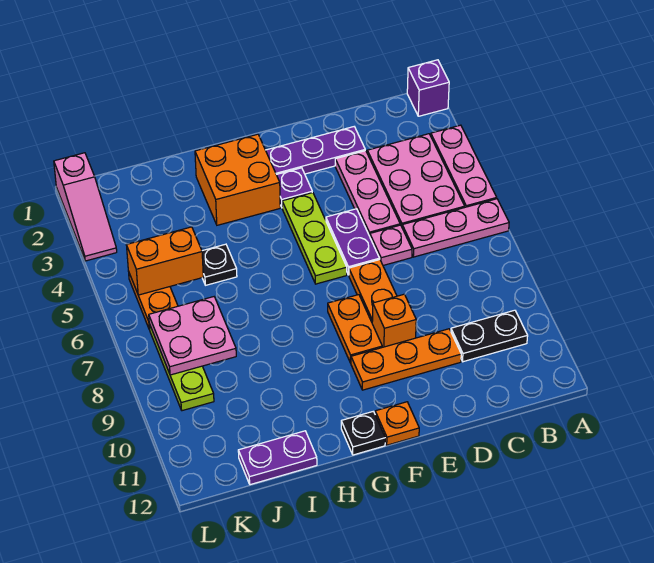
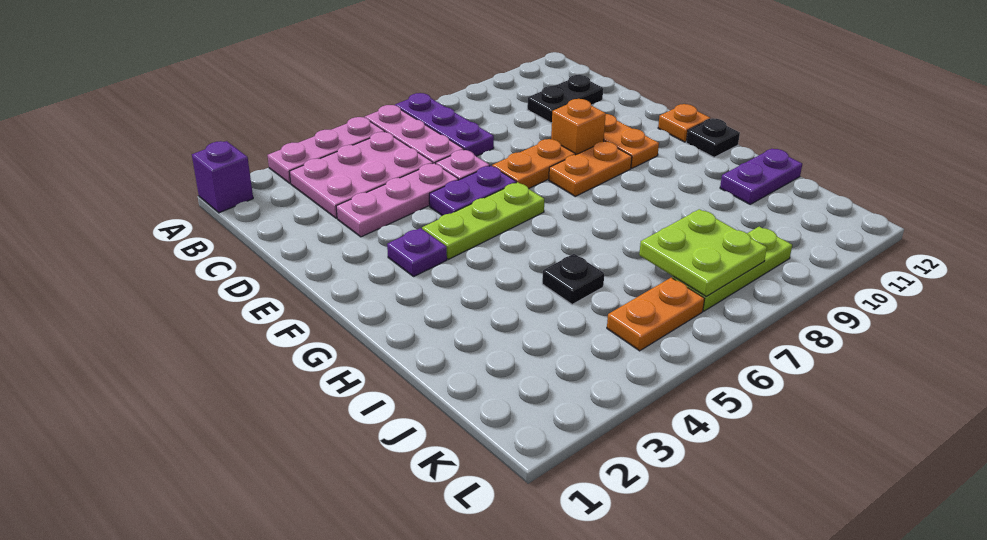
black 1x2 plate [451,310,528,362] -> black 1x2 plate turned to [527,75,603,123]
purple 1x3 plate [266,127,365,175] -> purple 1x3 plate moved to [395,93,494,156]
orange 2x2 brick [195,134,280,225] -> none
purple 1x2 plate [238,431,317,485] -> purple 1x2 plate turned to [720,149,802,204]
orange 1x2 brick [127,227,203,295] -> none
pink 2x2 plate [149,297,236,375] -> lime 2x2 plate [639,209,767,297]
pink 1x3 slope [54,153,117,261] -> none

